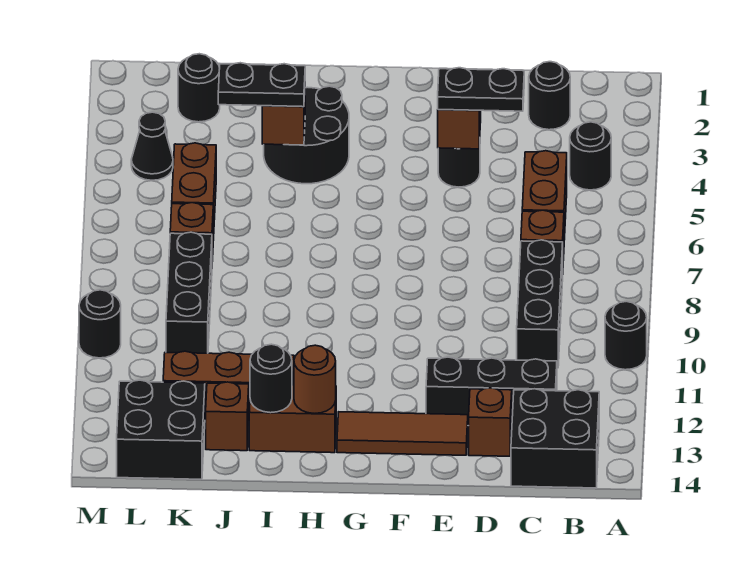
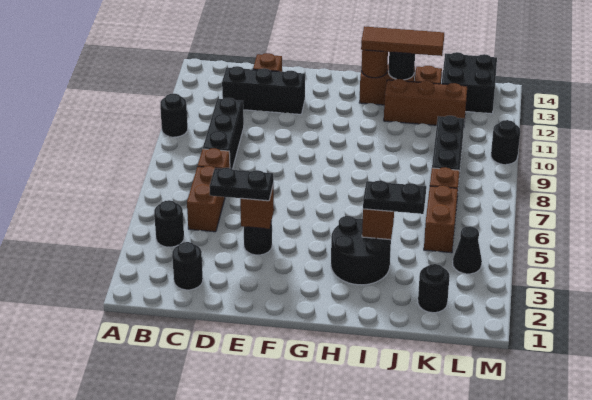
black 2x2 brick [511,389,599,488] -> none
brown 1x3 tile [337,412,468,455] -> brown 1x3 tile moved to [361,26,444,56]

